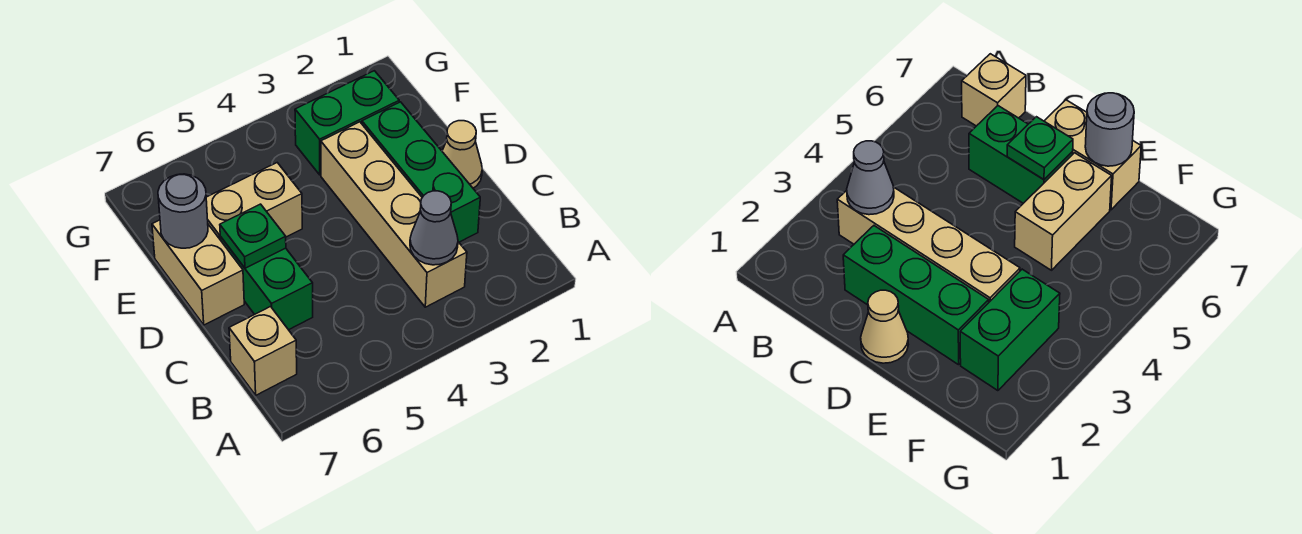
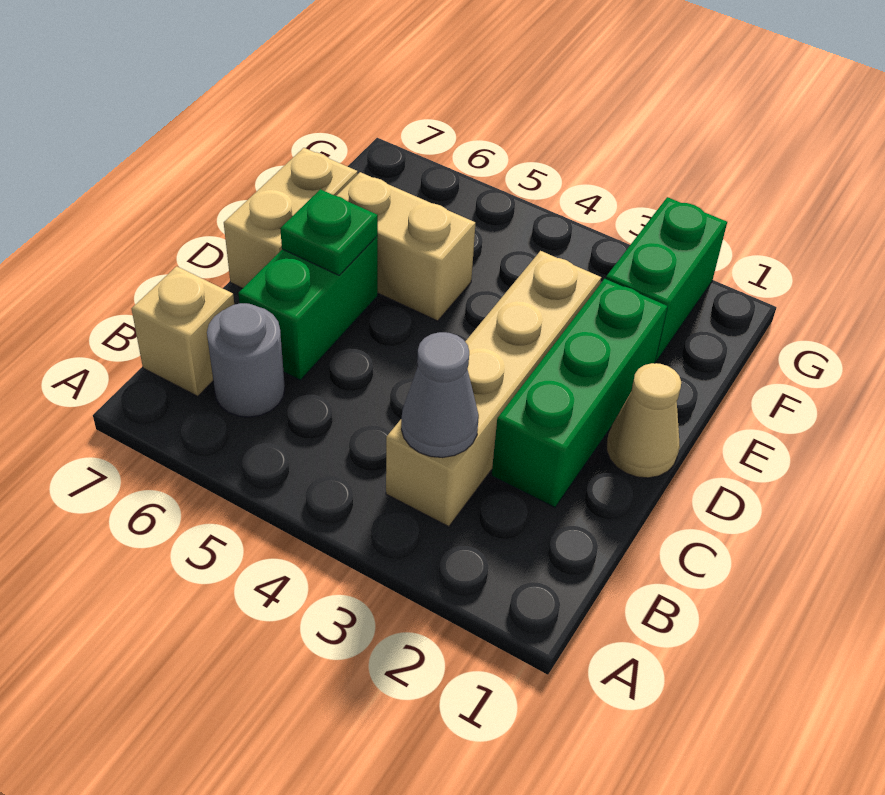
grey 1x1 round brick [158,174,208,248] -> grey 1x1 round brick moved to [207,303,285,417]
green 1x2 brick [295,71,399,175] -> green 1x2 brick turned to [606,197,727,363]

